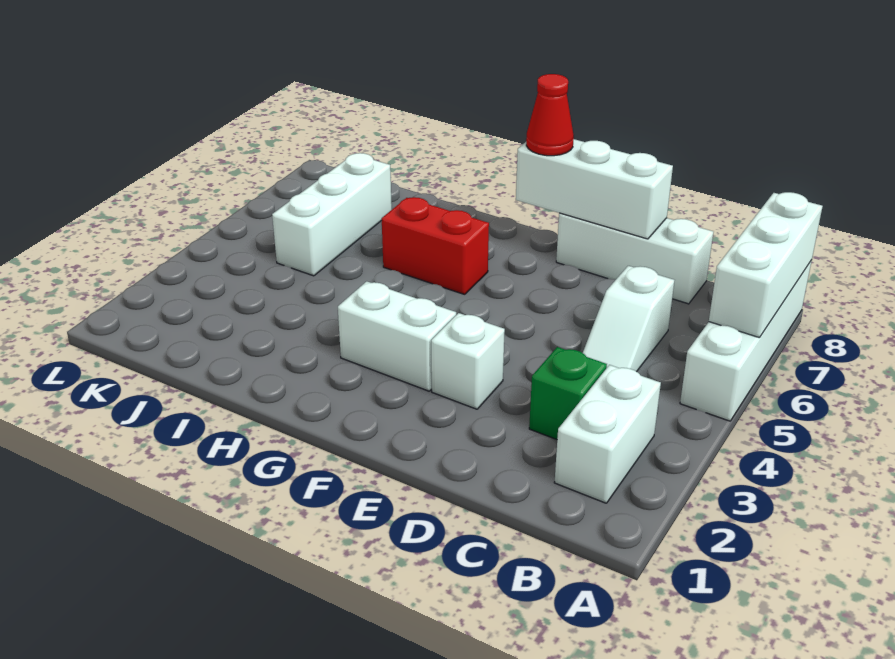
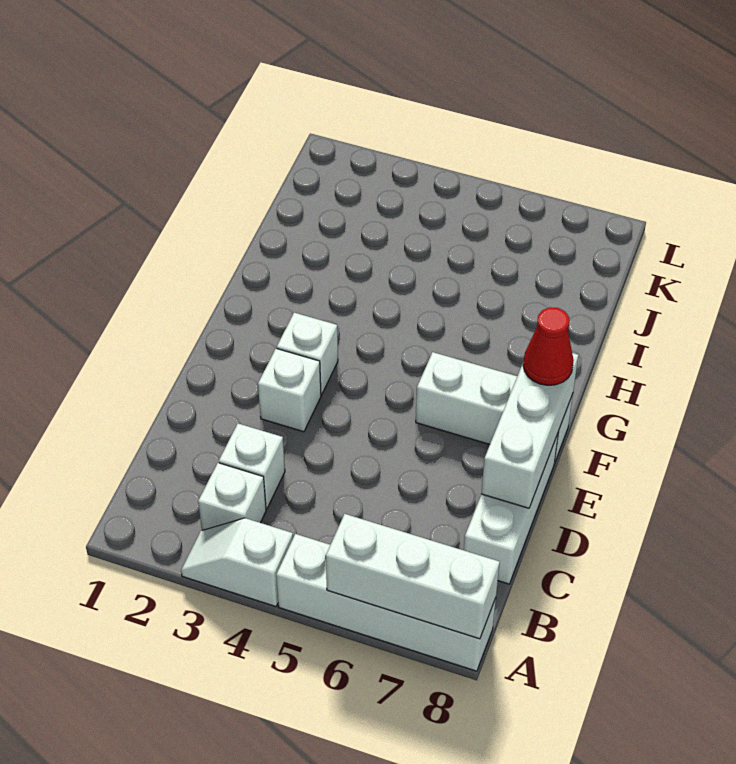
white 1x2 brick [554,365,661,503] -> white 1x1 brick [198,463,266,530]
green 1x1 brick [529,347,607,439] -> white 1x1 brick [219,424,285,509]
white 1x2 slope [583,266,675,372] -> white 1x2 slope moved to [181,518,293,607]
white 1x2 brick [338,281,456,391] -> white 1x1 brick [277,313,338,395]
red 1x2 brick [382,197,489,294] -> none
white 1x3 brick [272,153,392,276] -> white 1x3 brick moved to [416,352,573,463]

